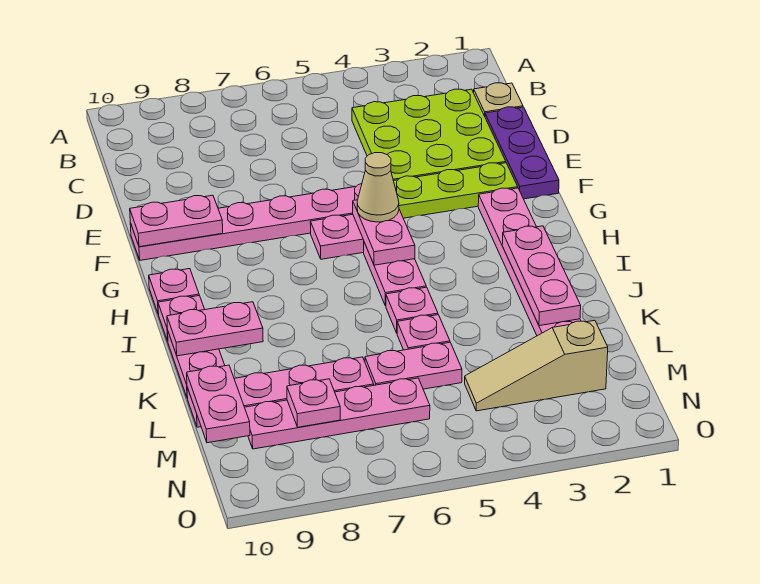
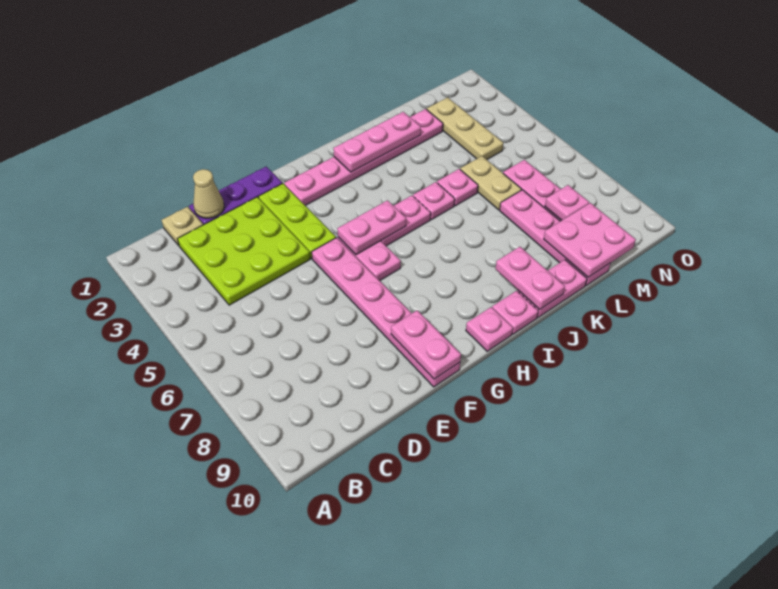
tan 1x1 cone [357,153,399,222] -> tan 1x1 cone moved to [193,169,224,218]
pink 1x2 plate [365,342,462,389] -> tan 1x2 plate [460,156,522,210]
pink 1x2 plate [187,365,250,443] -> pink 2x2 plate [544,203,636,277]
tan 1x3 slope [465,320,608,411] -> tan 1x3 plate [427,97,503,160]

